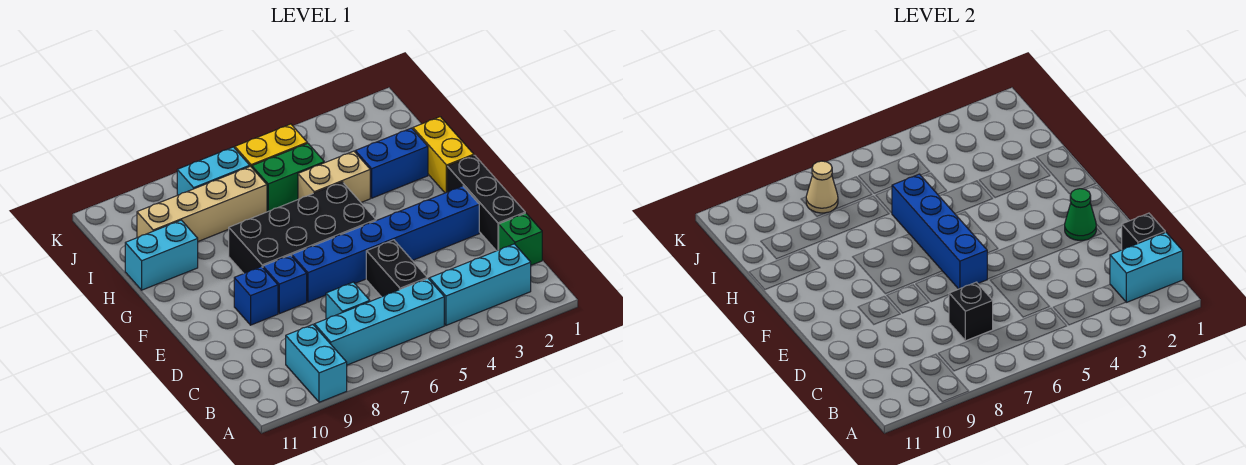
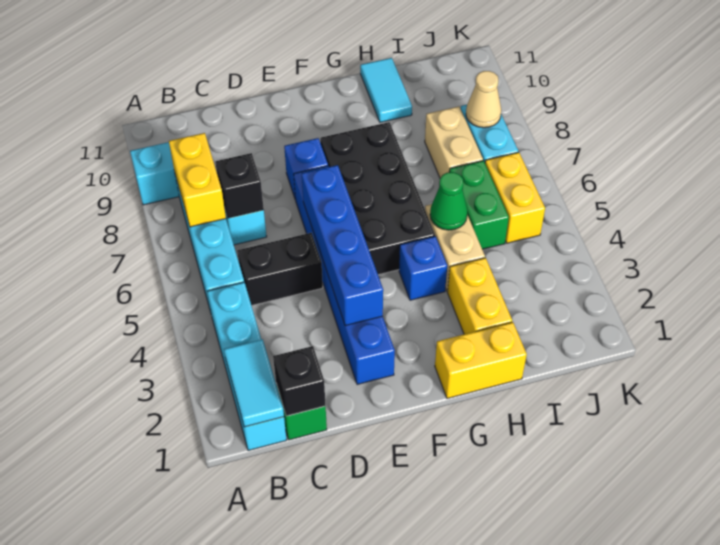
cyan 1x2 brick [1110,232,1183,302] -> cyan 1x2 tile [224,339,284,427]
cyan 1x3 brick [430,244,531,325] -> cyan 1x4 brick [207,282,287,451]
none -> yellow 1x2 brick [169,133,226,227]
black 1x3 brick [447,155,525,251] -> none
green 1x1 cone [1065,189,1096,240] -> green 1x1 cone moved to [430,172,468,230]
blue 1x4 brick [892,174,987,289] -> blue 1x4 brick turned to [302,165,383,326]
blue 1x1 brick [234,267,278,325] -> blue 1x1 brick moved to [399,236,447,300]
blue 1x2 brick [355,128,428,198] -> yellow 1x2 brick [447,258,512,334]
cyan 1x2 brick [125,220,198,290] -> cyan 1x2 tile [360,58,412,122]
tan 1x4 brick [137,166,267,241] -> tan 1x2 brick [425,106,483,178]

